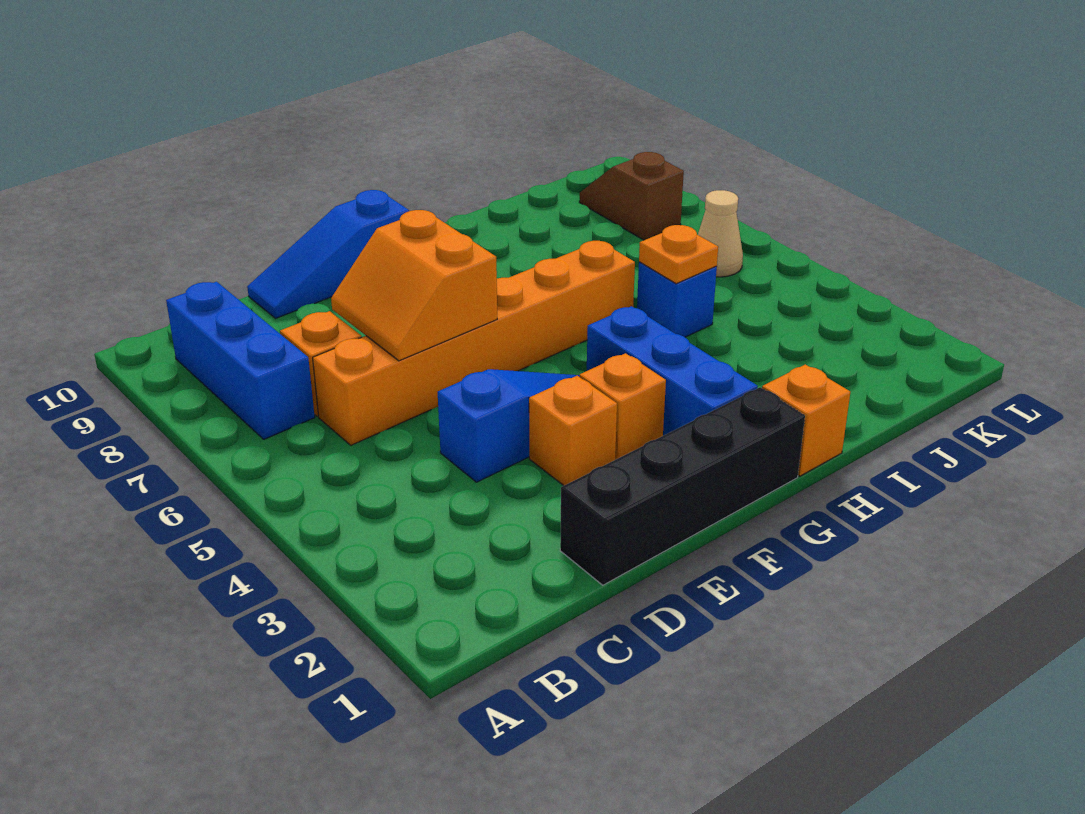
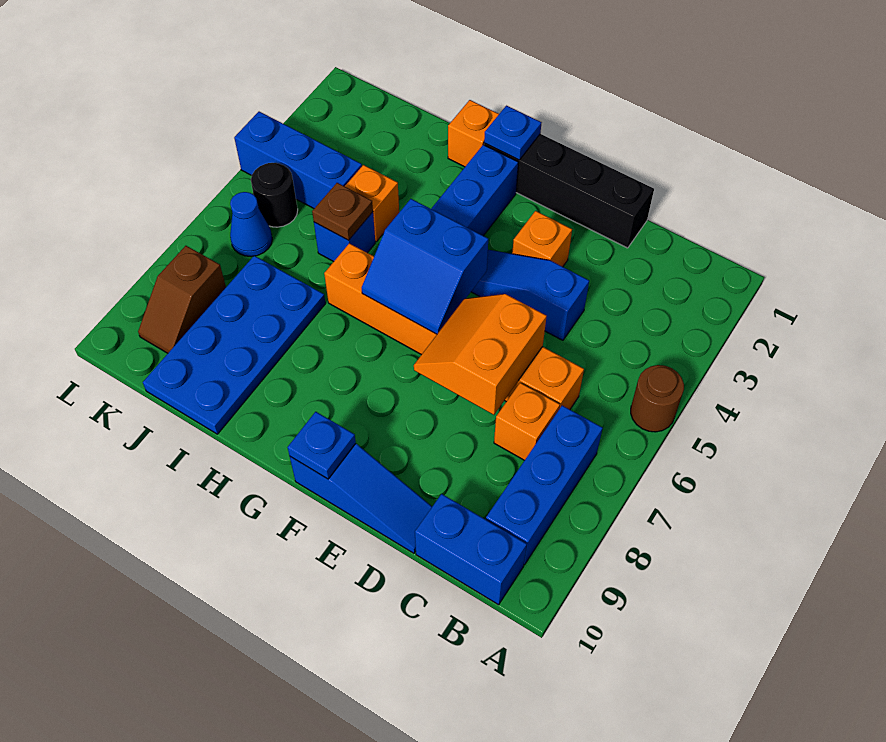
none -> brown 1x1 round brick [631,365,684,432]
none -> blue 1x2 brick [415,494,527,605]
orange 2x2 slope [331,210,497,361] -> orange 2x2 slope turned to [414,294,547,415]
orange 1x1 brick [579,353,666,460] -> orange 1x1 brick moved to [345,165,399,242]
none -> blue 2x2 slope [362,199,488,334]
none -> blue 1x1 plate [288,412,356,479]
none -> blue 1x1 plate [484,106,541,160]
orange 1x1 plate [639,225,718,284] -> brown 1x1 plate [312,183,373,240]
none -> blue 2x4 plate [143,256,325,434]
none -> blue 1x3 brick [234,112,362,208]
none -> black 1x1 round brick [251,163,298,227]
tan 1x1 cone [698,190,743,277] -> blue 1x1 cone [230,192,272,257]

